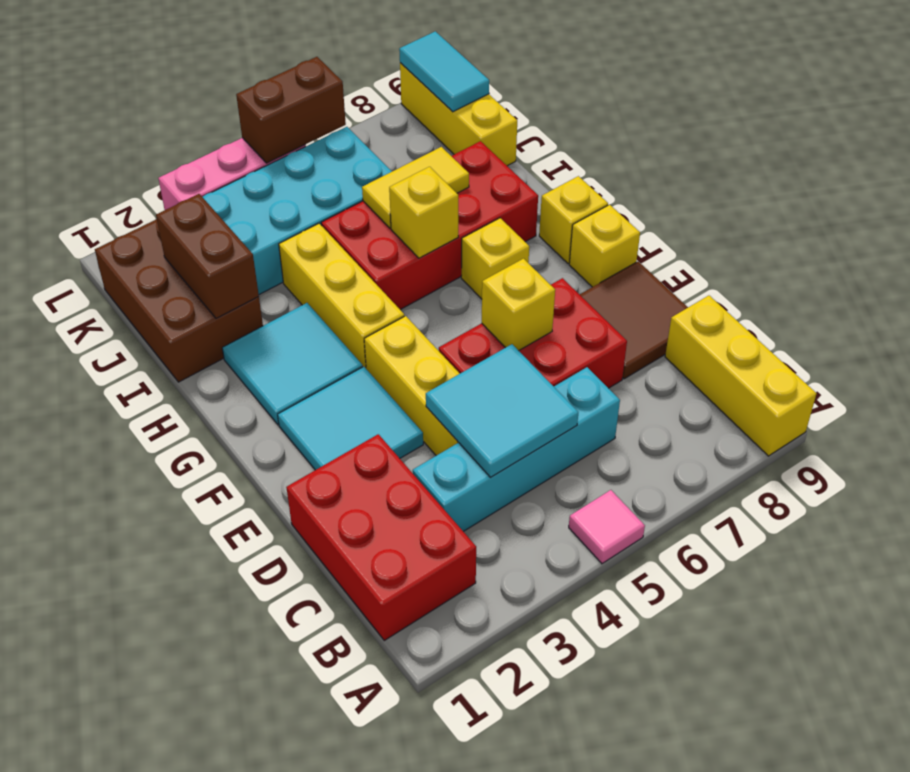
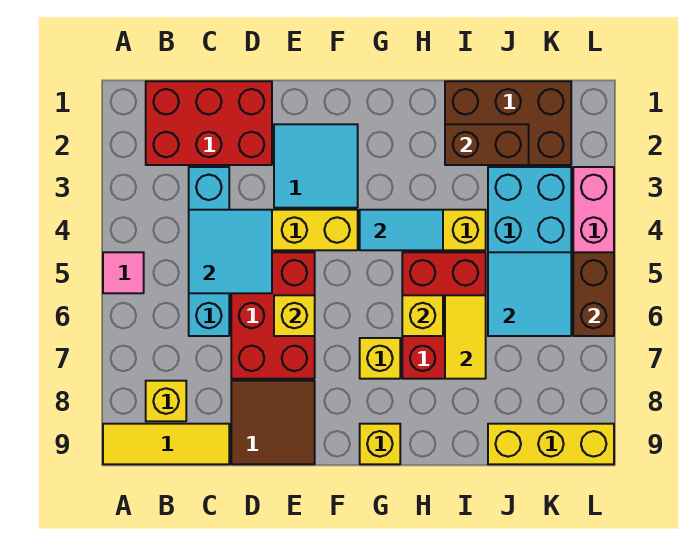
yellow 1x3 brick [665,296,816,456] -> yellow 1x3 tile [103,424,229,464]
yellow 1x1 brick [569,205,640,287] -> yellow 1x1 brick moved to [146,381,186,421]
cyan 2x2 tile [222,303,363,425] -> cyan 2x2 tile moved to [488,252,571,336]
red 2x4 brick [321,141,538,310] -> red 2x3 brick [402,252,486,379]
cyan 1x2 tile [399,31,489,112] -> cyan 1x2 tile moved to [360,210,443,250]

